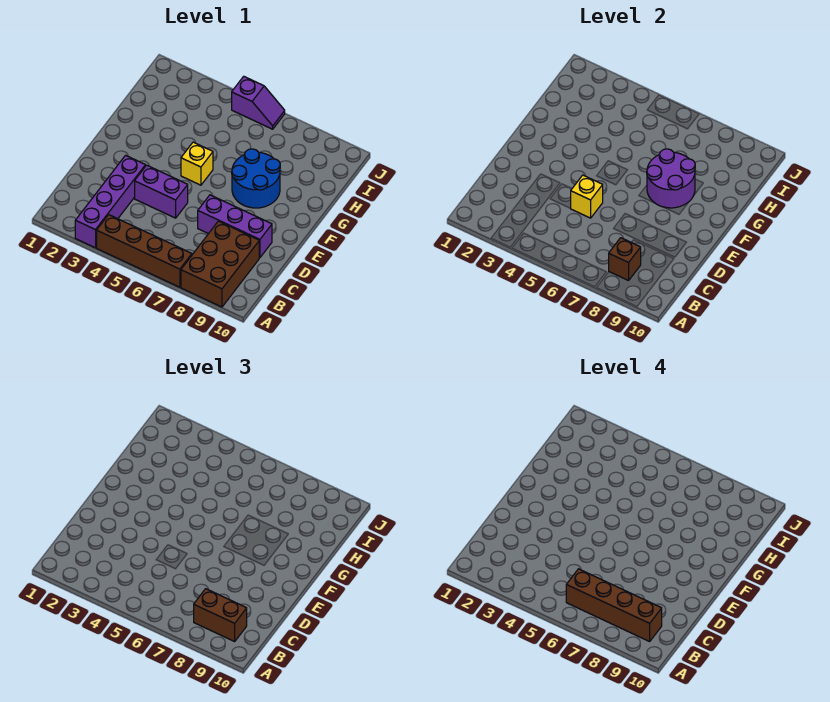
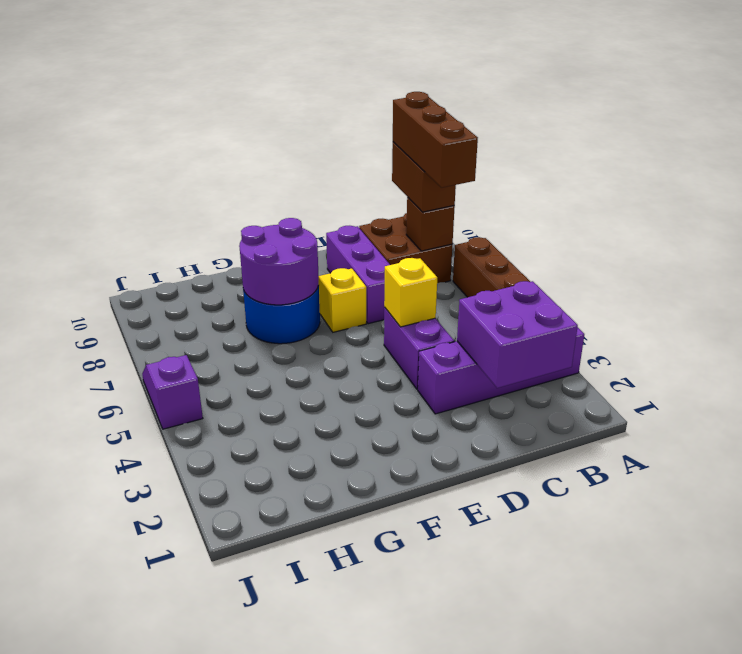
brown 2x3 brick [181,221,259,307] -> brown 2x2 brick [359,213,452,283]
none -> purple 2x2 brick [457,281,578,388]
brown 1x4 brick [566,569,662,641] -> brown 1x3 brick [393,92,478,188]
yellow 1x1 brick [181,142,213,185] -> yellow 1x1 brick moved to [319,268,366,332]

